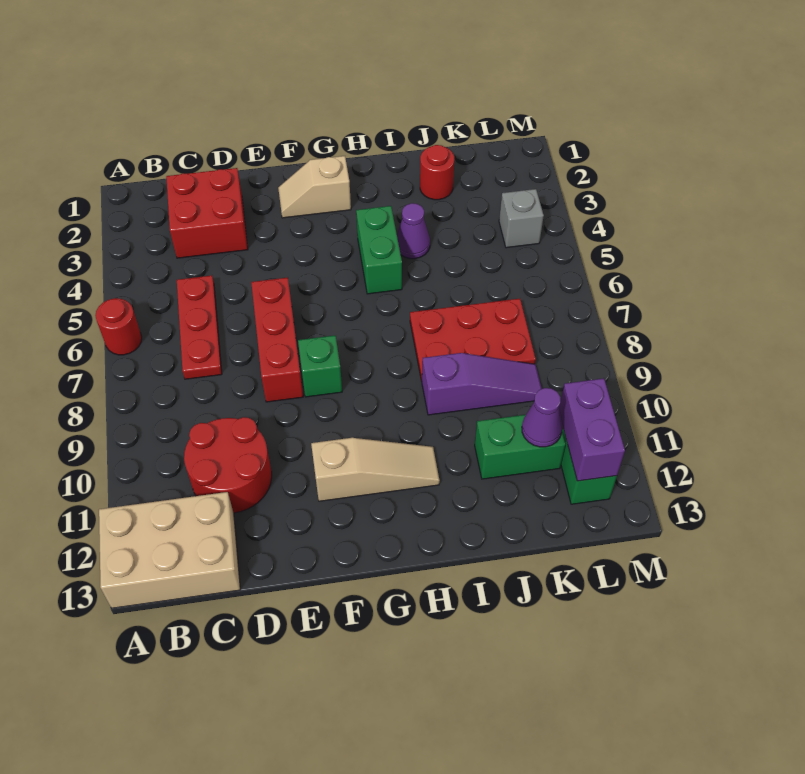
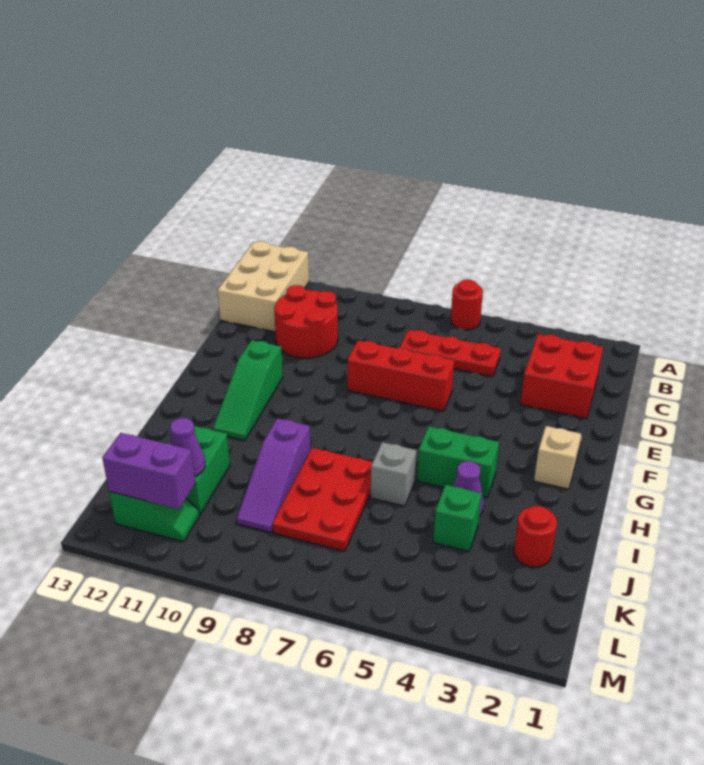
green 1x1 brick [298,335,342,397] -> green 1x1 brick moved to [433,485,482,551]
tan 1x3 slope [311,438,440,501] -> green 1x3 slope [213,340,283,441]
grey 1x1 brick [499,189,544,248] -> grey 1x1 brick moved to [371,442,416,506]

